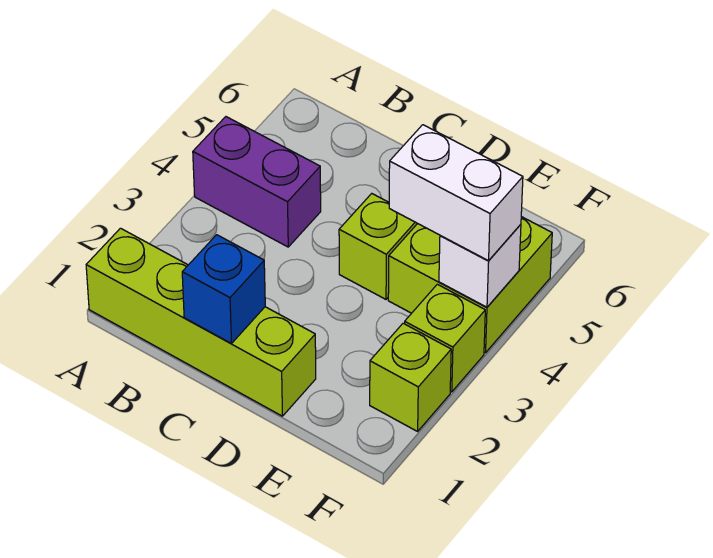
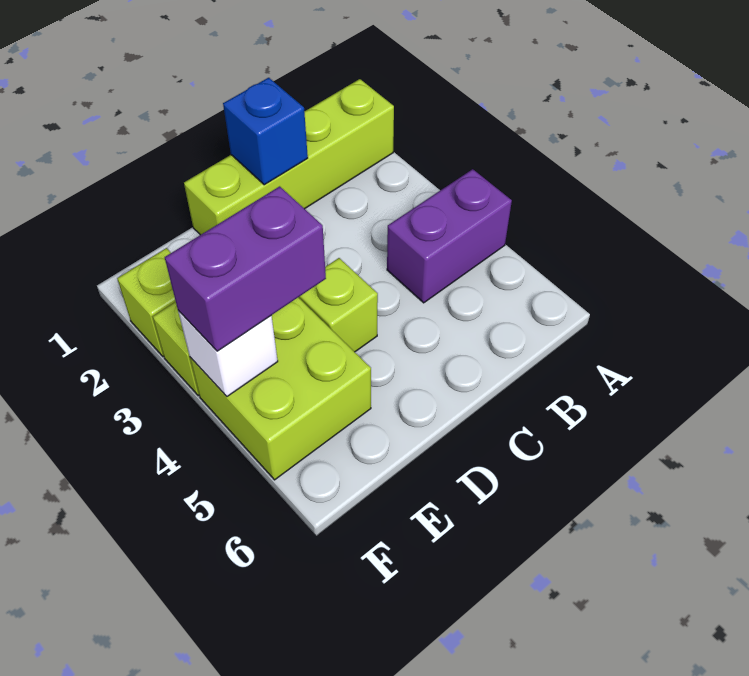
white 1x2 brick [389,125,523,261] -> purple 1x2 brick [165,186,326,351]

